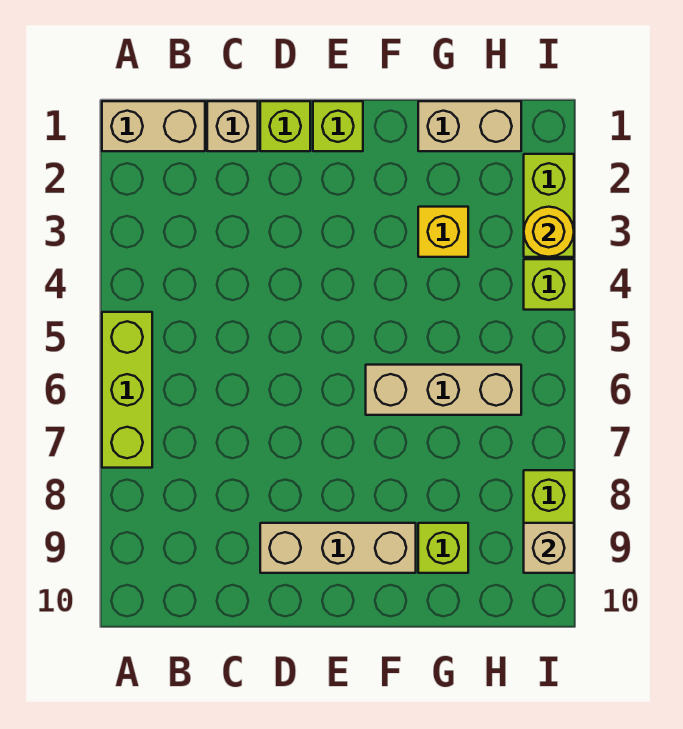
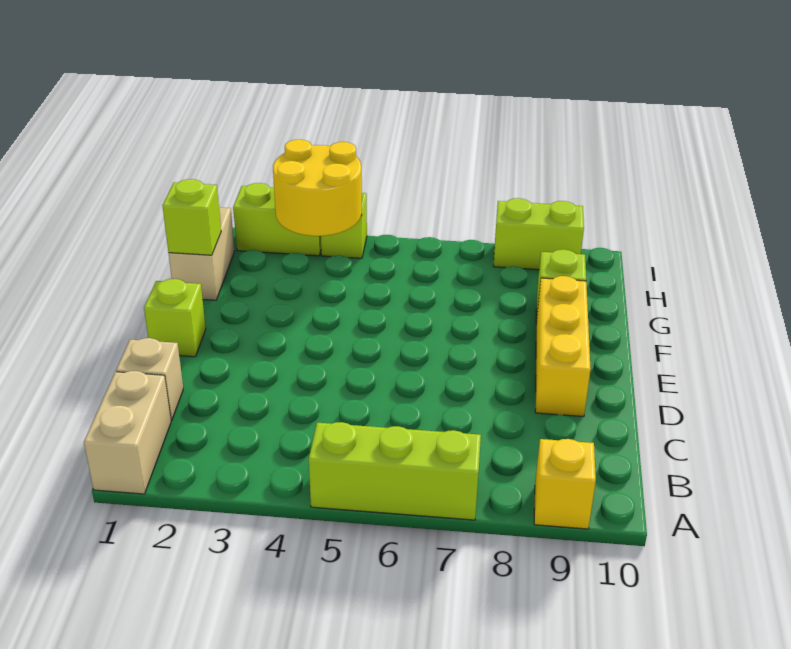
lime 1x1 brick [260,101,310,151] -> lime 1x1 brick moved to [162,179,221,255]
tan 1x3 brick [260,523,416,573] -> yellow 1x3 brick [535,276,591,416]
tan 1x3 brick [366,365,521,415] -> none
yellow 1x1 brick [418,207,468,257] -> yellow 1x1 brick moved to [534,439,596,529]
yellow 1x1 round brick [524,207,574,257] -> yellow 2x2 round brick [273,139,362,236]
tan 1x1 brick [524,523,574,573] -> none

